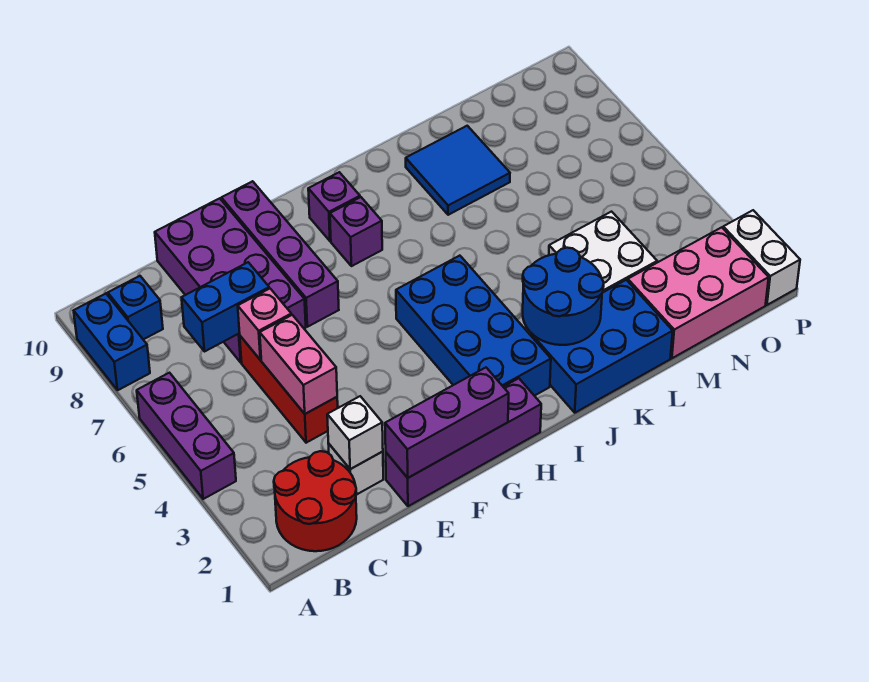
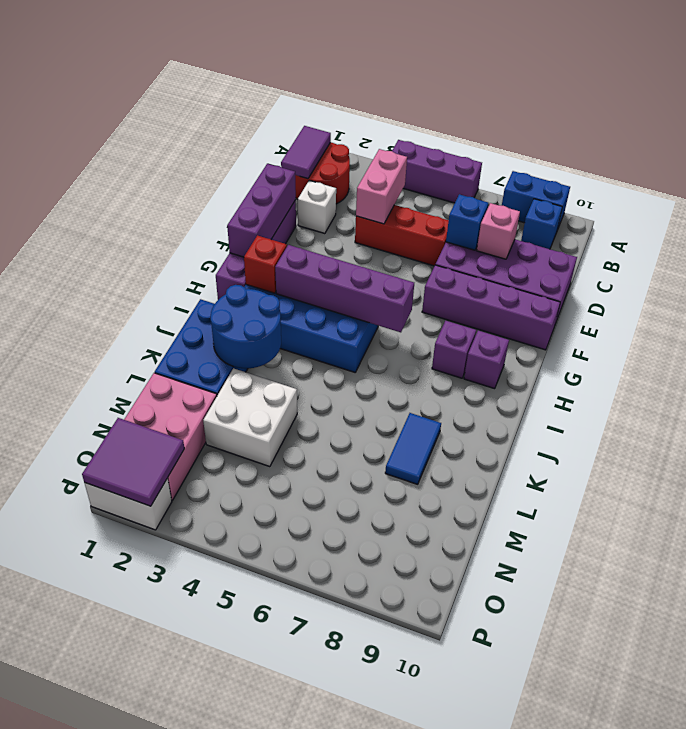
none -> purple 1x2 tile [281,126,331,179]
blue 1x2 brick [182,262,269,351] -> blue 1x1 brick [446,194,488,250]
white 1x1 brick [327,396,383,469] -> none
pink 1x2 brick [260,315,337,414] -> pink 1x2 brick turned to [356,149,407,224]
pink 1x1 brick [238,289,291,360] -> pink 1x1 brick moved to [477,203,520,259]
none -> red 1x1 brick [244,235,287,293]
none -> purple 1x4 brick [275,245,414,332]
blue 2x2 tile [406,126,510,215] -> blue 1x2 tile [385,413,441,484]
none -> purple 2x2 tile [82,418,184,506]

